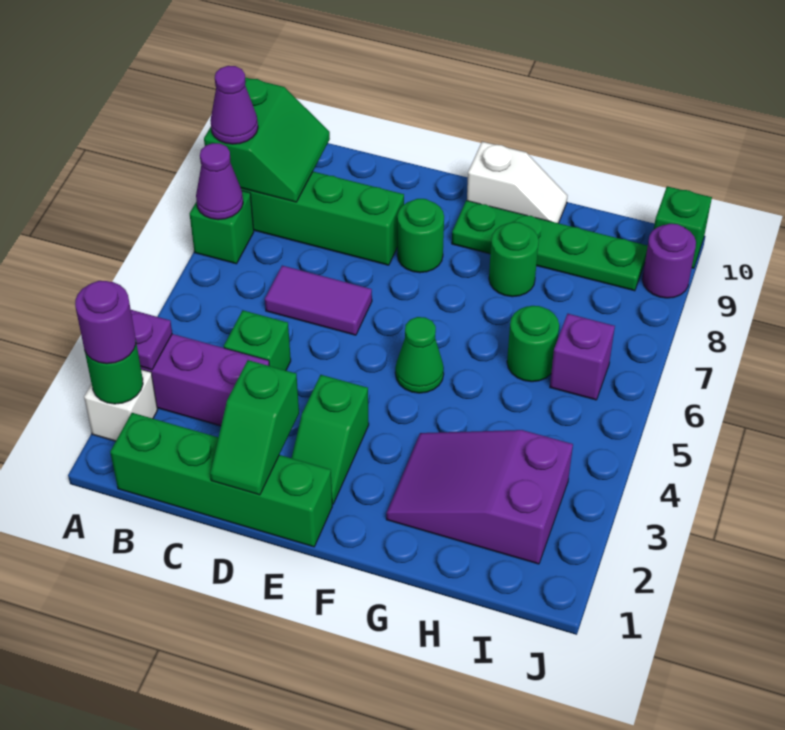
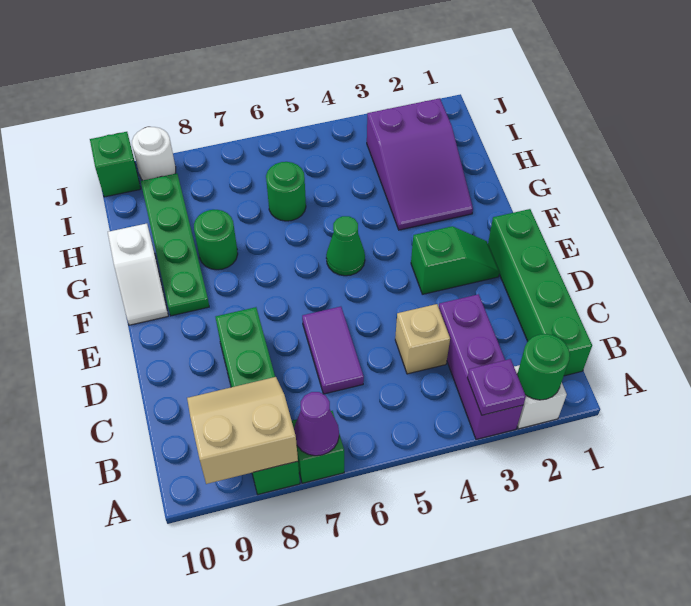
purple 1x1 round brick [75,281,136,364] -> none
green 2x2 slope [204,77,330,202] -> tan 2x2 slope [187,377,298,484]
purple 1x1 cone [210,66,258,144] -> none
green 1x1 brick [224,310,291,370] -> tan 1x1 brick [395,304,450,374]
green 1x2 slope [210,360,299,495] -> none
green 1x1 round brick [397,199,444,273] -> none
white 1x2 slope [467,142,568,223] -> white 1x2 slope turned to [108,224,168,325]
purple 1x1 brick [550,314,615,400] -> none
purple 1x1 round brick [642,224,696,298] -> white 1x1 round brick [132,127,176,180]

